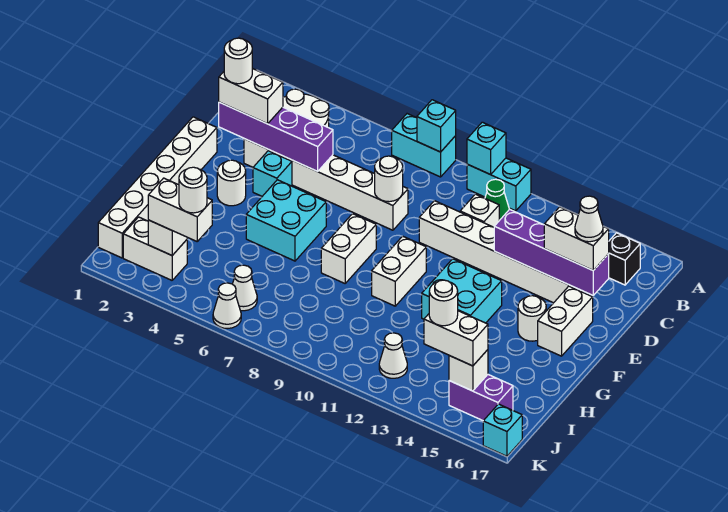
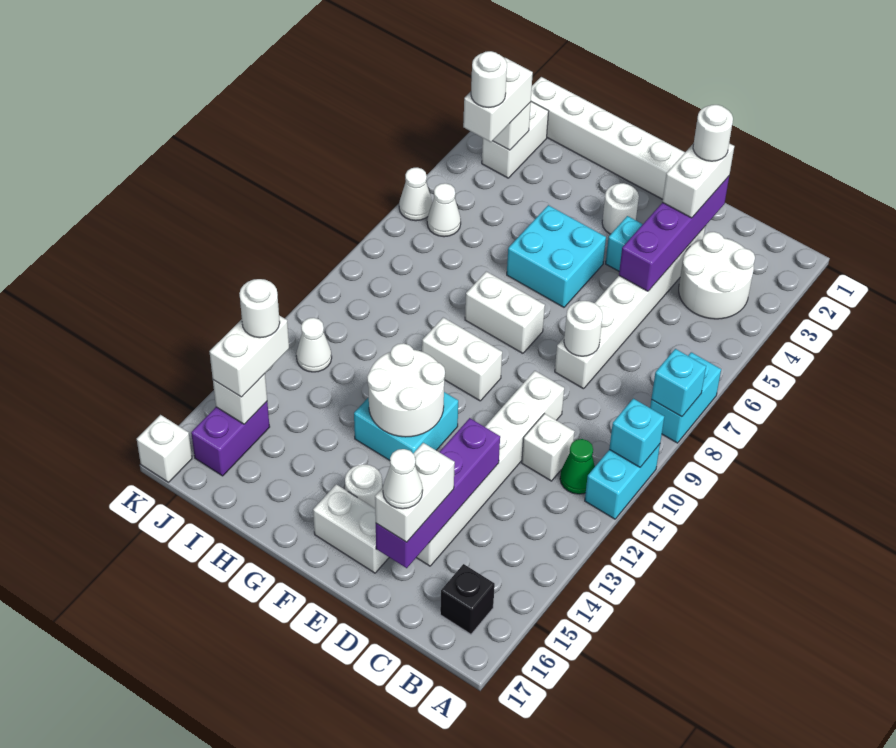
none -> white 2x2 round brick [367,343,445,437]
cyan 1x1 brick [483,404,522,456] -> white 1x1 brick [137,415,192,482]

